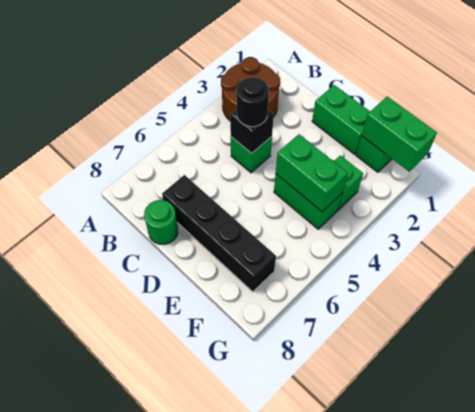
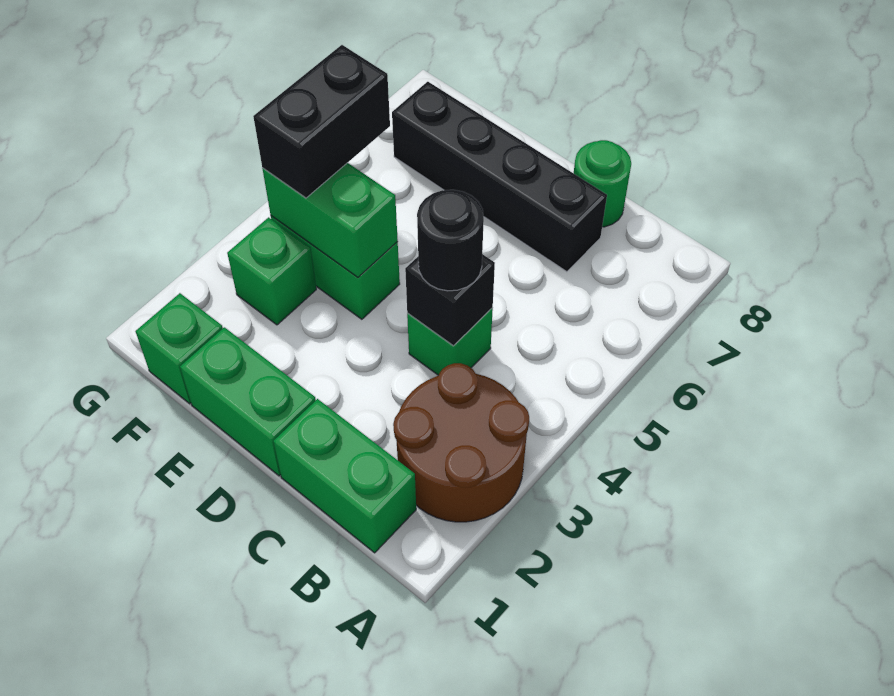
green 1x2 brick [362,97,437,172] -> green 1x2 brick moved to [273,399,416,553]
none -> black 1x2 brick [253,45,390,198]

